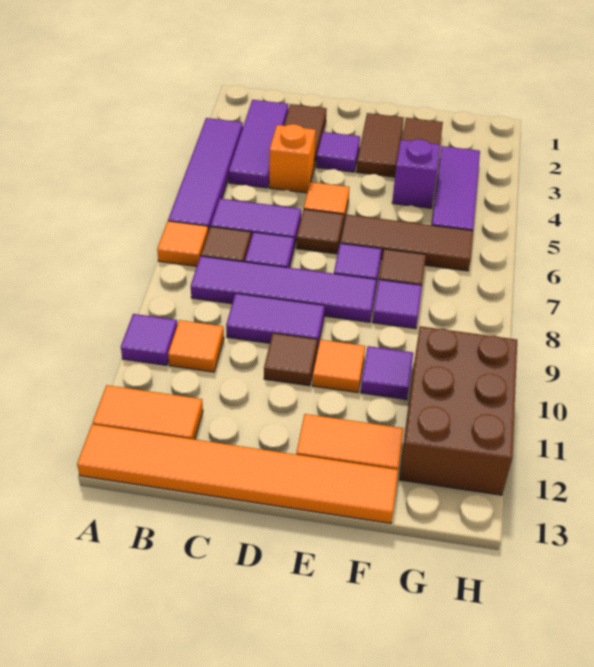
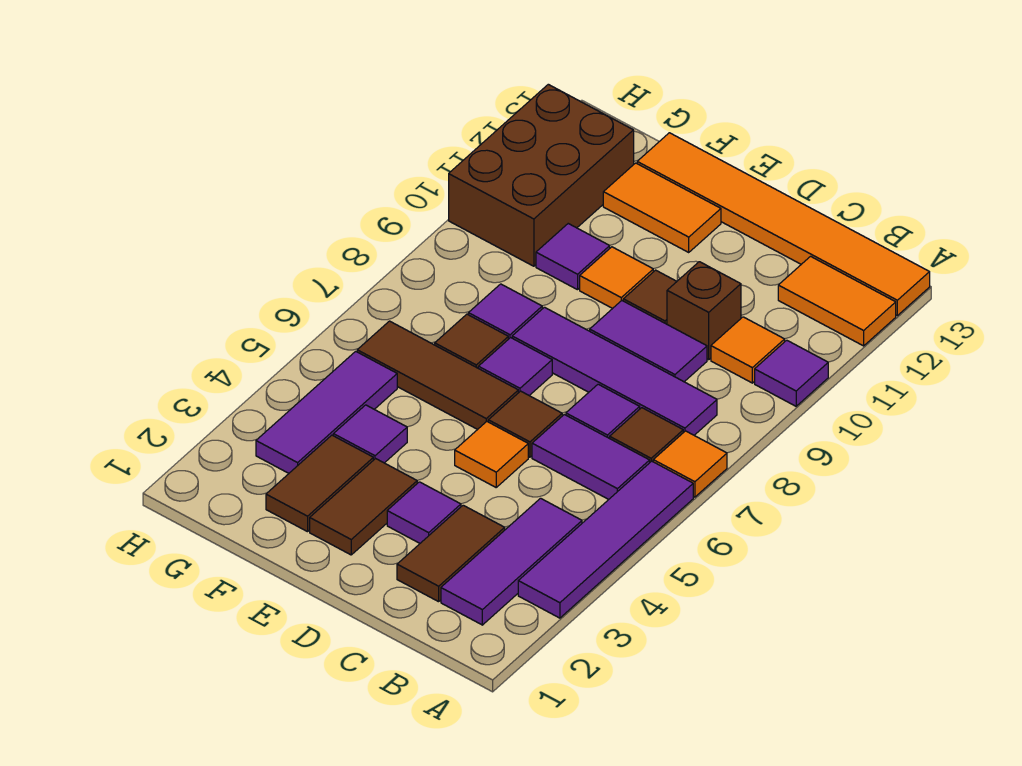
orange 1x1 brick [269,124,316,193] -> none
none -> brown 1x1 brick [667,262,741,360]
purple 1x1 brick [392,139,440,208] -> purple 1x1 tile [333,405,407,463]

